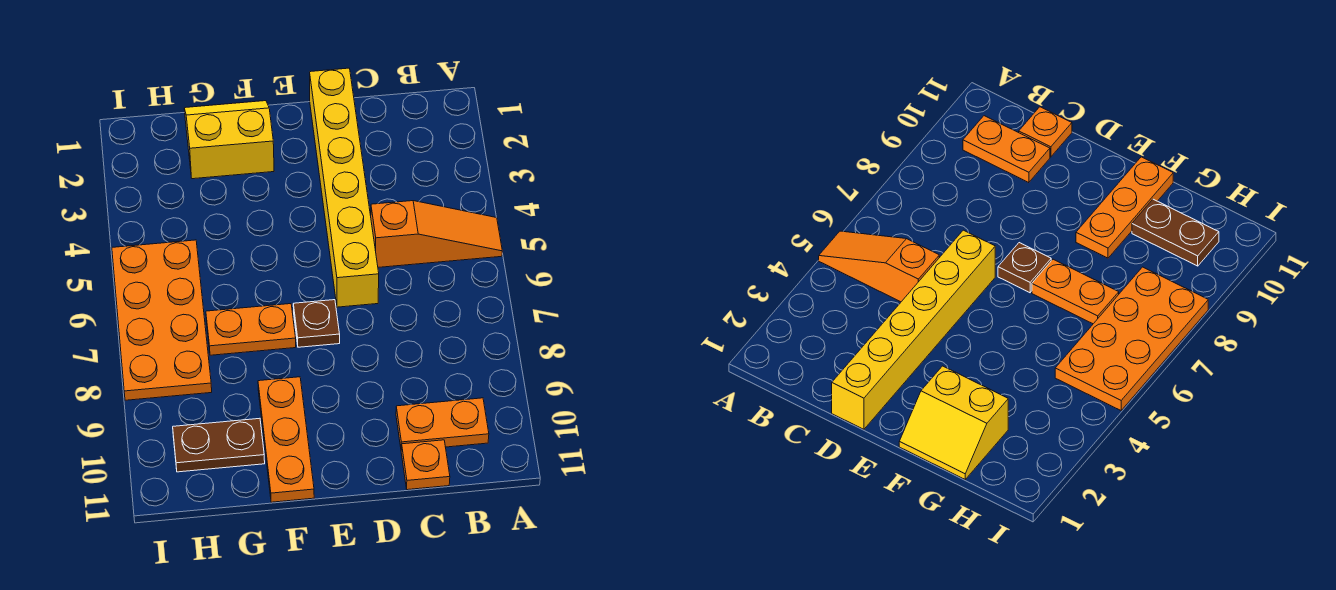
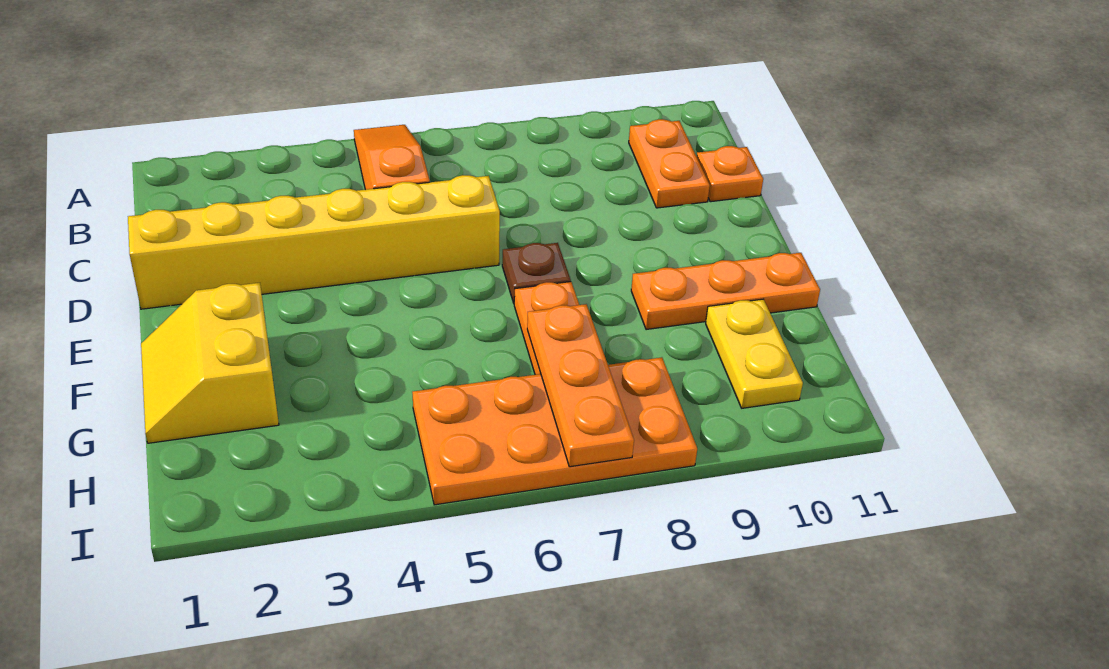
none -> orange 1x3 plate [527,304,634,467]
brown 1x2 plate [173,418,265,472] -> yellow 1x2 plate [706,299,803,408]

